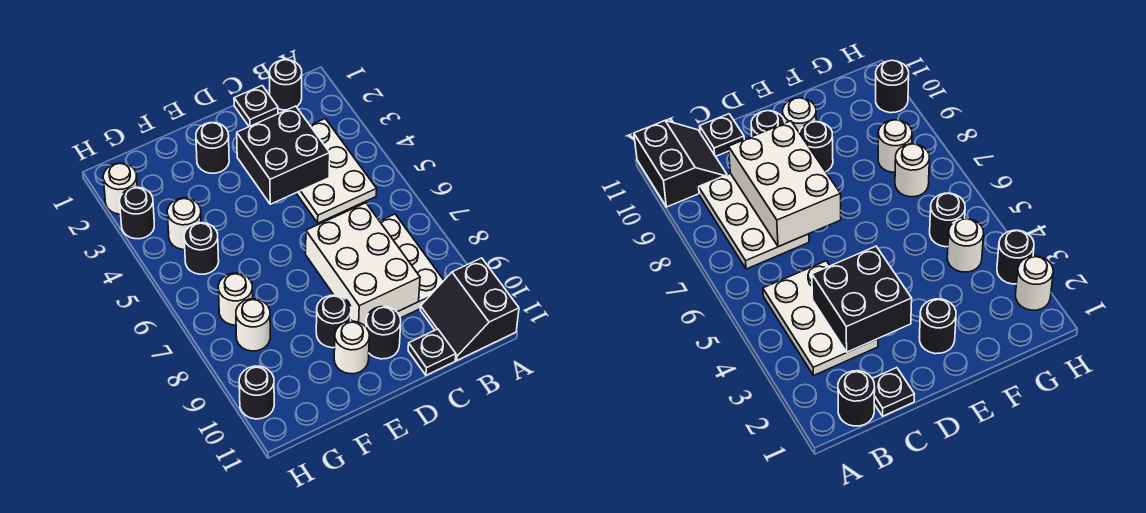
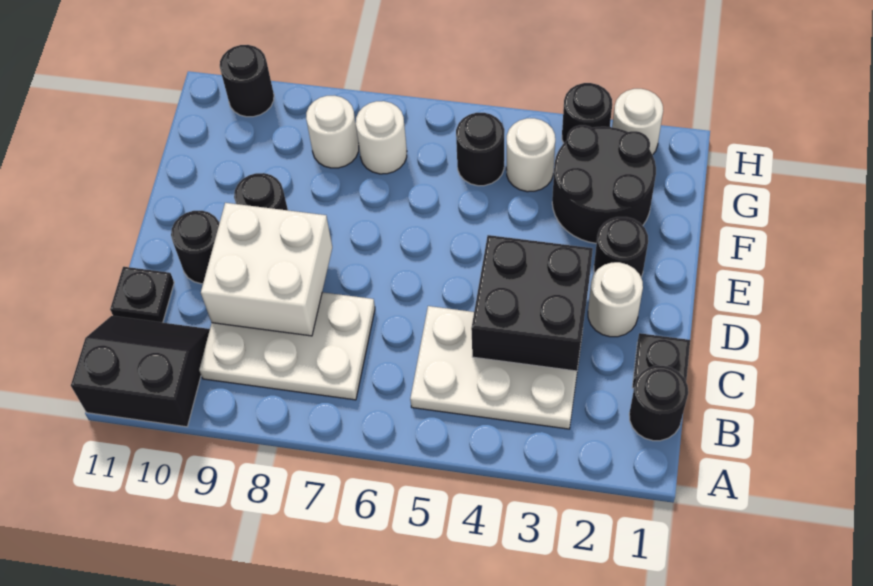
white 2x3 brick [306,203,420,327] -> white 2x2 brick [201,203,332,336]
white 1x1 round brick [334,321,369,374] -> white 1x1 round brick moved to [588,262,643,337]
none -> black 2x2 round brick [552,125,656,243]

